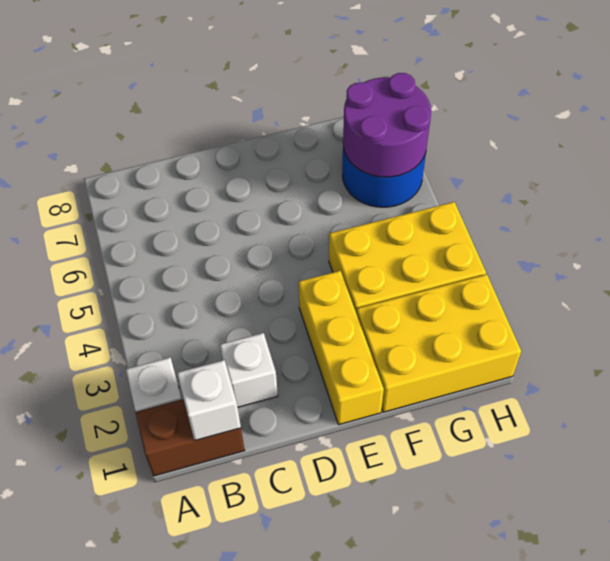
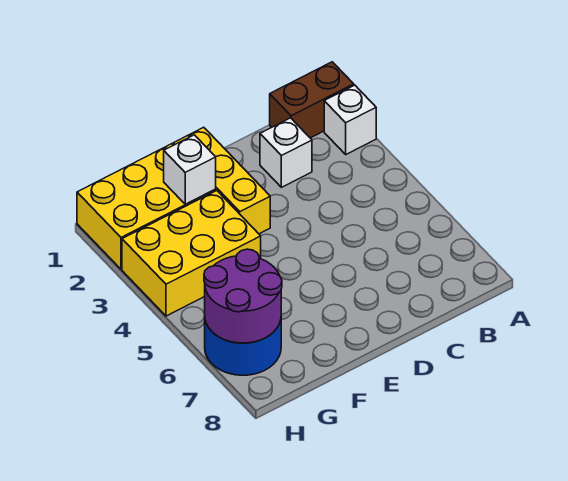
white 1x1 brick [177,360,241,441] -> white 1x1 brick moved to [164,135,216,204]

